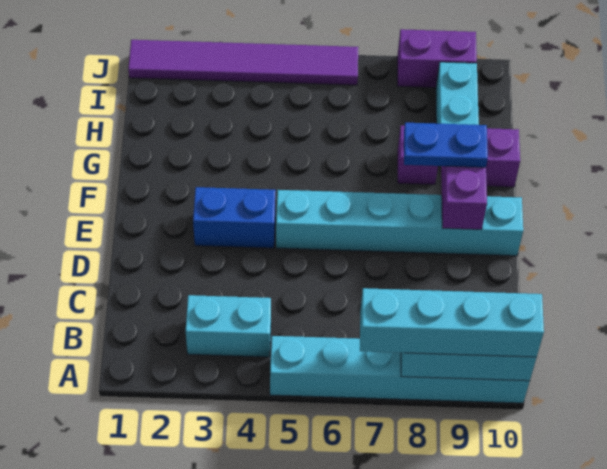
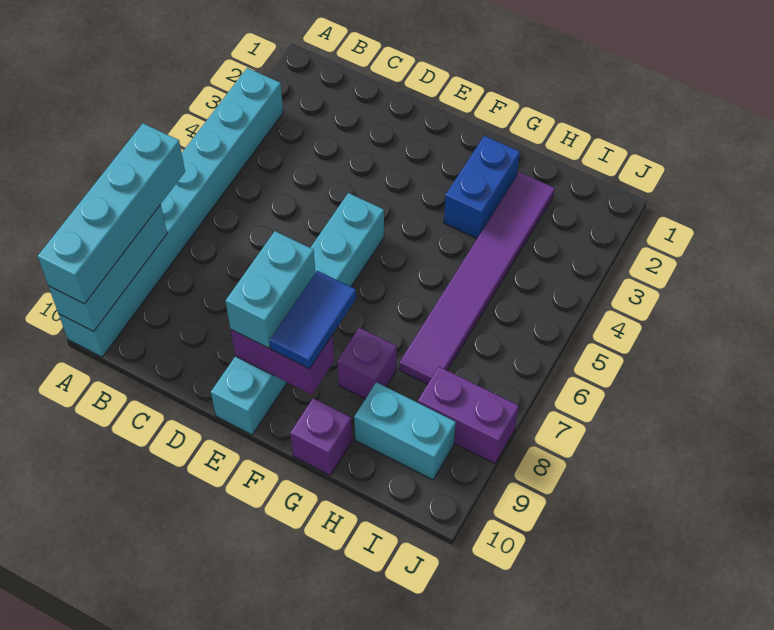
cyan 1x6 brick [270,336,530,403] -> cyan 1x8 brick [59,68,283,357]
cyan 1x2 brick [186,295,271,357] -> cyan 1x2 brick moved to [226,231,315,348]
blue 1x2 brick [193,187,276,248] -> blue 1x2 brick moved to [444,136,520,238]
blue 1x2 plate [404,123,488,167] -> blue 1x2 tile [270,271,356,369]
purple 1x6 tile [128,40,358,85] -> purple 1x6 tile moved to [399,172,555,384]
purple 1x2 brick [397,29,477,88] -> purple 1x2 brick turned to [418,367,519,464]

